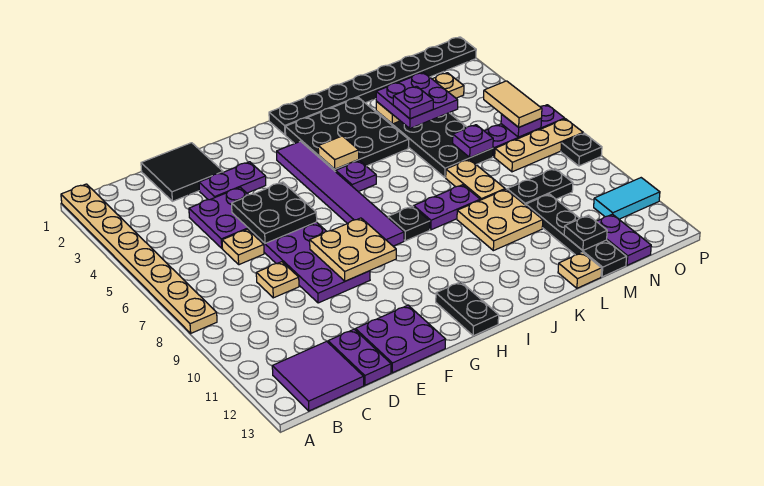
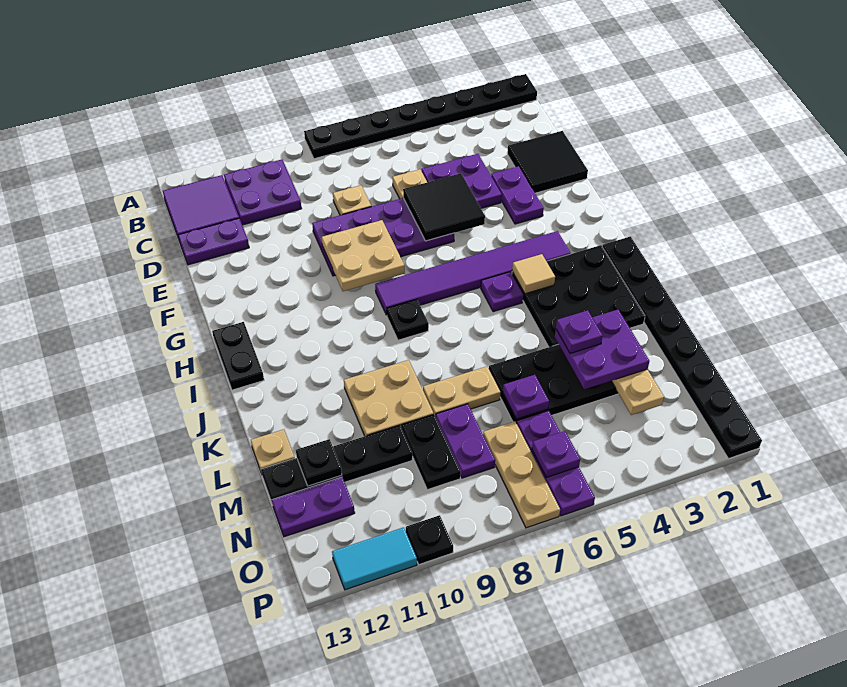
tan 1x8 plate [61,184,217,333] -> black 1x8 plate [304,74,537,159]
black 2x2 plate [232,182,317,243] -> black 2x2 tile [403,173,485,241]
purple 2x2 plate [356,305,446,373] -> purple 2x2 plate moved to [224,160,302,225]
black 1x2 plate [436,282,499,336] -> black 1x2 plate turned to [212,322,264,390]
purple 1x2 plate [414,185,480,230] -> purple 1x2 plate moved to [436,404,495,478]
tan 1x2 tile [484,81,542,127] -> none
cyan 1x2 tile [594,178,660,219] -> cyan 1x2 tile turned to [332,527,417,590]
black 1x1 plate [561,133,602,166] -> black 1x1 plate moved to [406,515,453,564]

